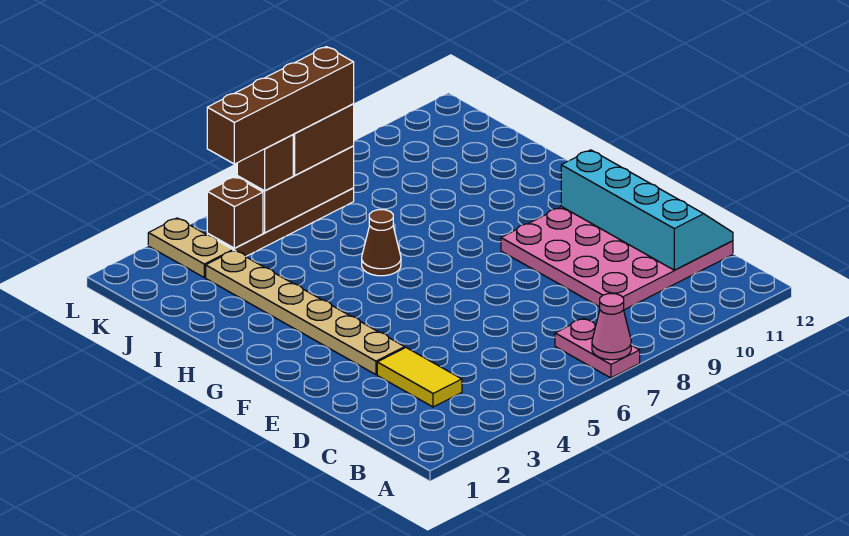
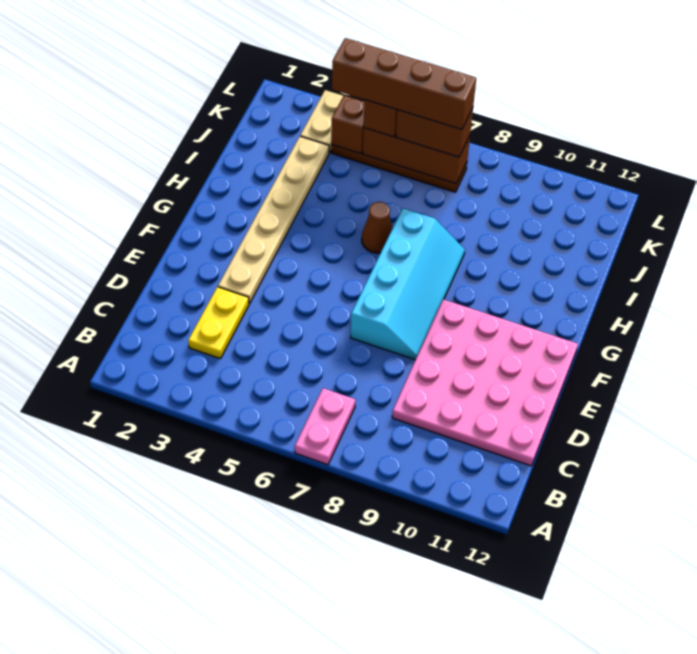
pink 1x1 cone [592,294,631,360] -> none
yellow 1x2 tile [377,348,462,407] -> yellow 1x2 plate [188,287,249,359]
cyan 2x4 slope [561,150,733,270] -> cyan 2x4 slope moved to [351,208,465,360]

